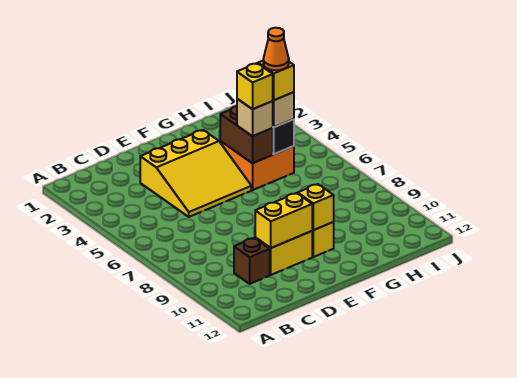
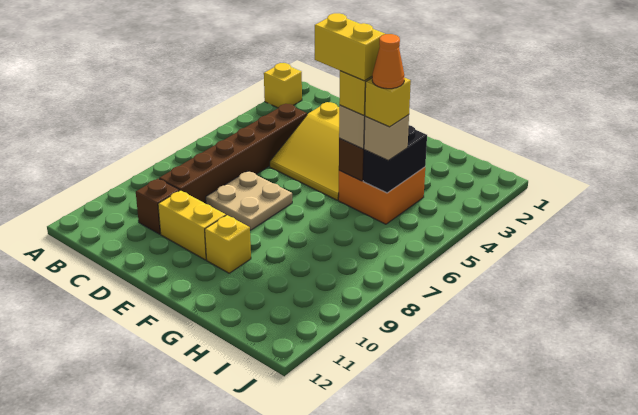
none -> brown 1x6 brick [159,104,307,204]
none -> tan 2x2 plate [206,171,292,230]
yellow 1x2 brick [255,193,312,248] -> yellow 1x2 brick moved to [315,13,385,81]
yellow 1x1 brick [298,184,334,230] -> yellow 1x1 brick moved to [264,63,302,108]

